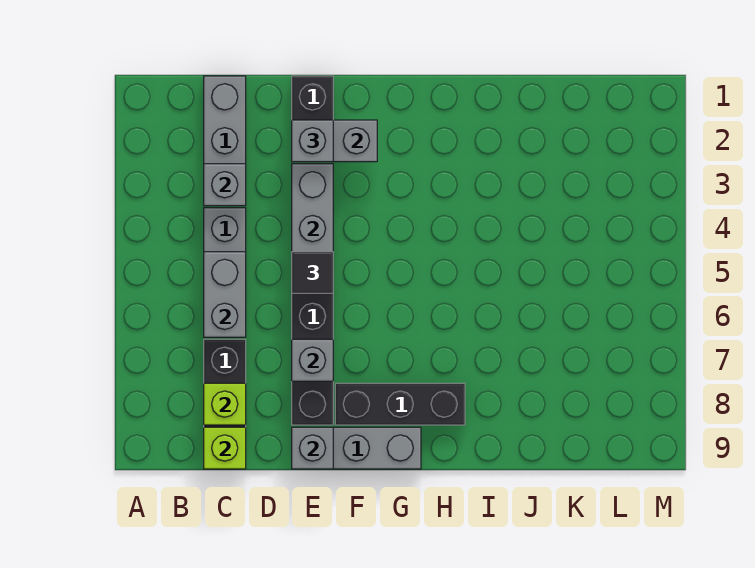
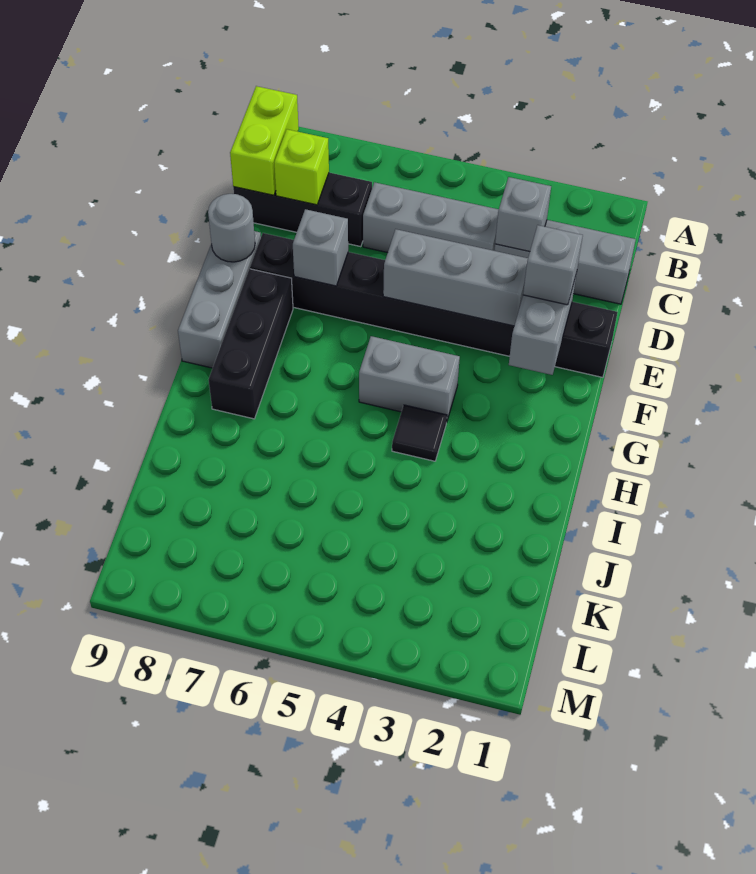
grey 1x2 brick [204,252,246,337] -> grey 1x2 brick moved to [359,336,460,422]
lime 1x1 brick [204,427,246,469] -> lime 1x2 brick [230,86,299,195]
black 1x1 tile [292,252,333,293] -> black 1x1 tile moved to [392,405,447,461]
grey 1x1 brick [292,427,333,469] -> grey 1x1 round brick [208,194,255,262]

